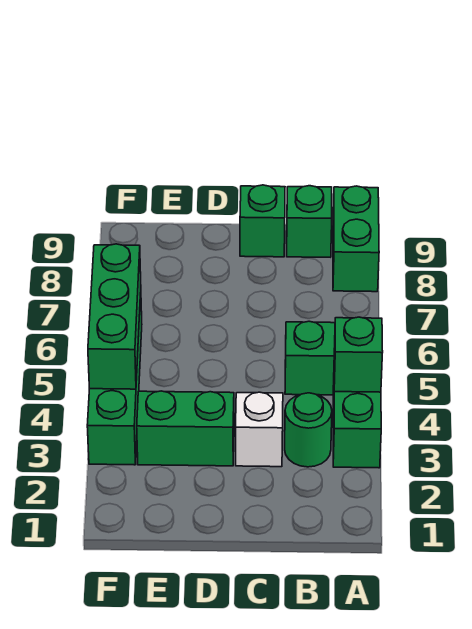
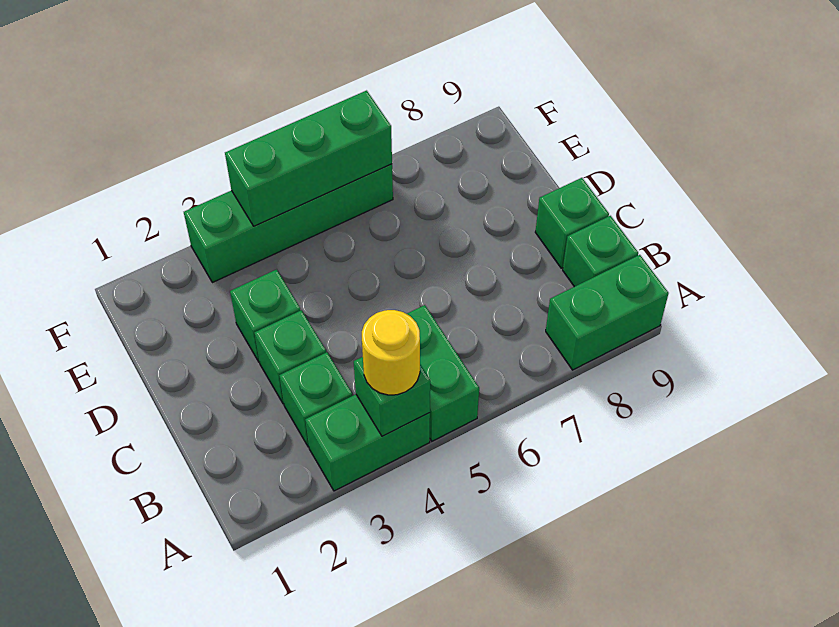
none -> yellow 1x1 round brick [362,310,420,395]
green 1x1 round brick [285,393,332,467] -> green 1x1 brick [279,352,352,447]
white 1x1 brick [236,392,283,467] -> green 1x1 brick [254,310,326,404]
green 1x2 brick [137,391,234,466] -> green 1x1 brick [230,270,301,362]

